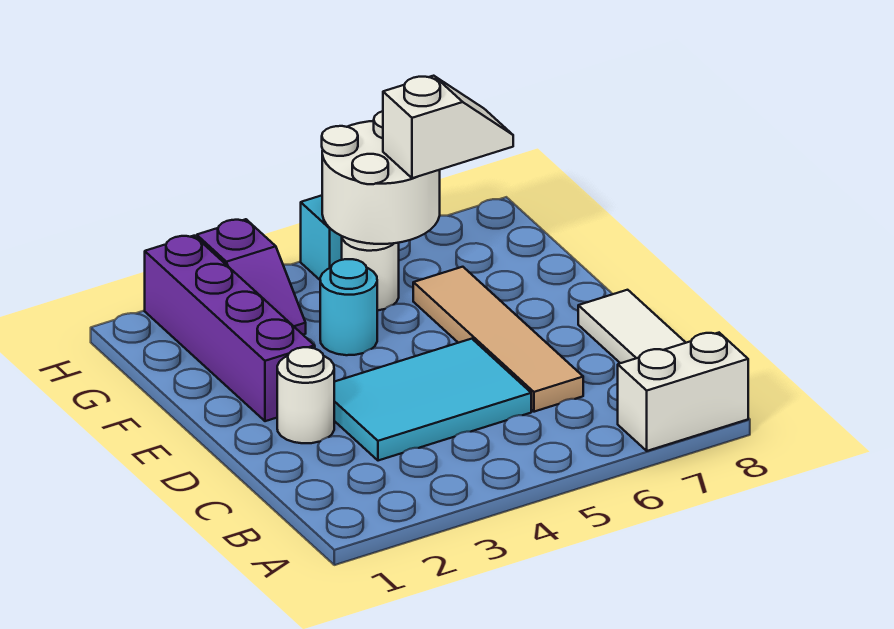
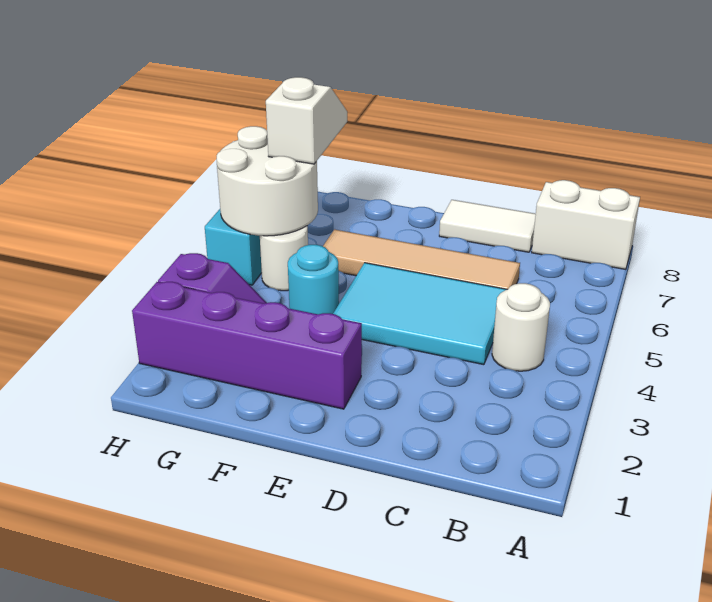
white 1x2 brick [618,333,748,451] -> white 1x2 brick turned to [532,180,640,270]
cyan 2x3 tile [334,339,531,461] -> cyan 2x3 tile turned to [333,263,507,365]
white 1x1 round brick [277,347,334,443] -> white 1x1 round brick moved to [492,283,550,371]

